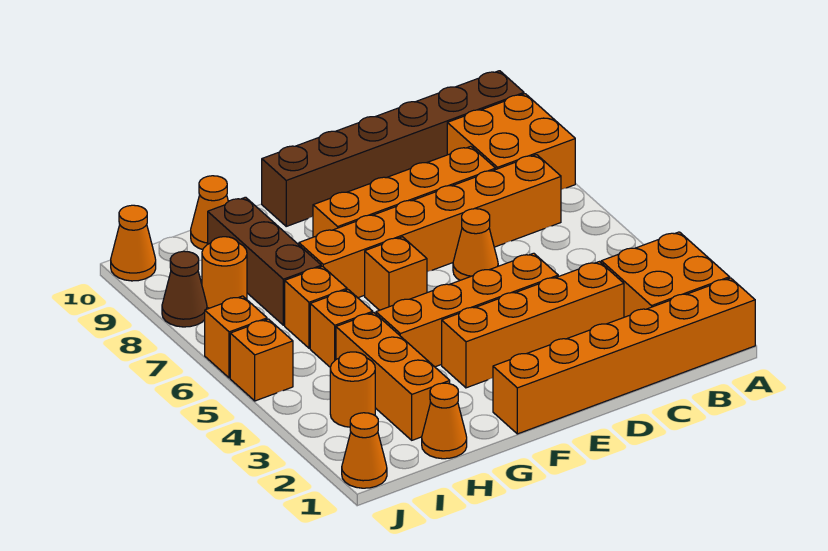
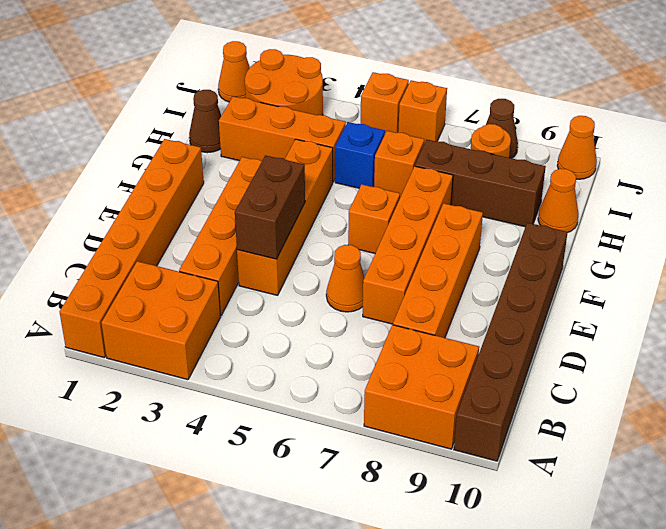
orange 1x6 brick [299,155,561,298] -> orange 1x4 brick [363,166,453,324]
none -> brown 1x2 brick [235,155,305,259]
orange 1x1 cone [422,383,467,459] -> brown 1x1 cone [189,90,221,153]
orange 1x1 brick [310,290,373,367] -> blue 1x1 brick [335,122,385,188]
orange 1x1 round brick [330,352,375,427] -> orange 2x2 round brick [245,49,323,115]

